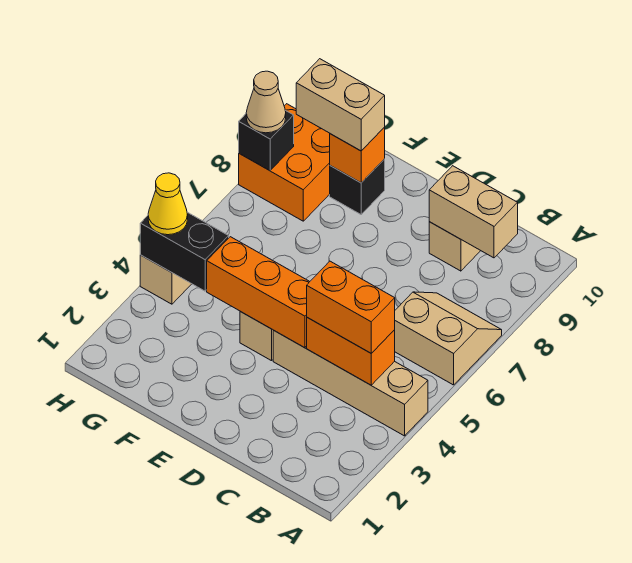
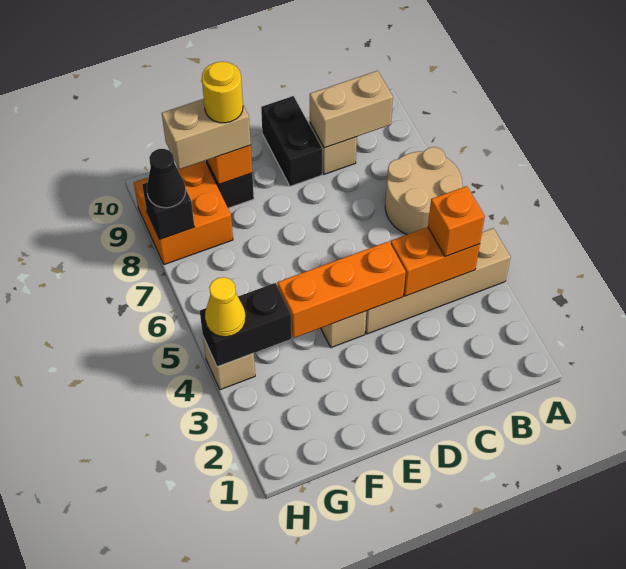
tan 2x2 slope [395,292,502,385] -> tan 2x2 round brick [385,147,463,234]
orange 1x2 brick [307,261,395,353] -> orange 1x1 brick [428,186,485,257]
none -> black 1x2 brick [261,96,322,186]
none -> yellow 1x1 round brick [202,62,243,123]
tan 1x1 cone [246,71,286,133] -> black 1x1 cone [147,149,186,208]

